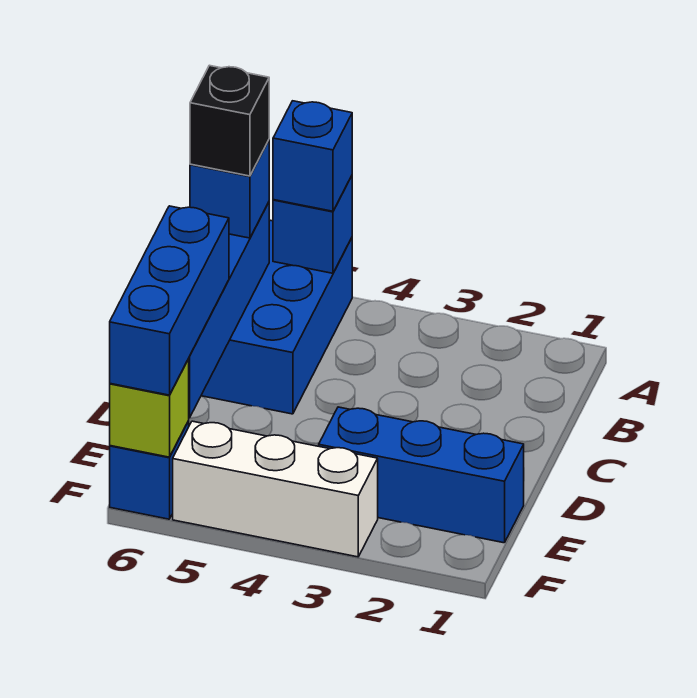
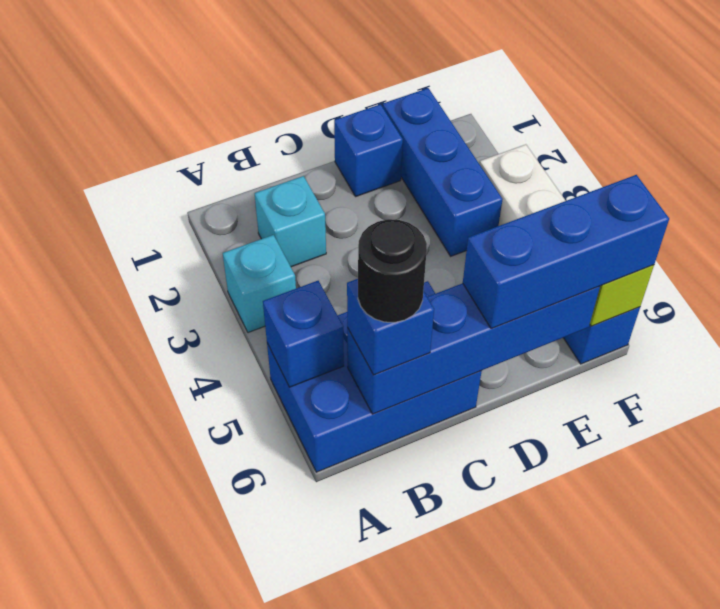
none -> cyan 1x1 brick [223,235,296,333]
blue 1x1 brick [273,101,352,211] -> blue 1x1 brick moved to [334,104,403,197]
none -> cyan 1x1 brick [255,176,326,267]
black 1x1 brick [190,65,269,176] -> black 1x1 round brick [358,219,427,322]

